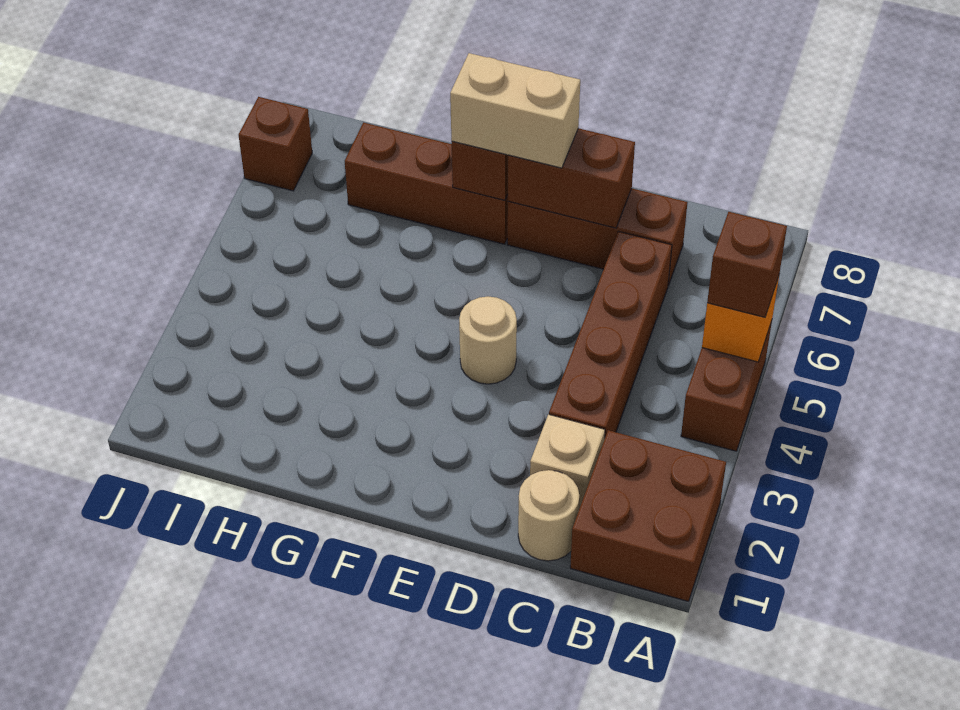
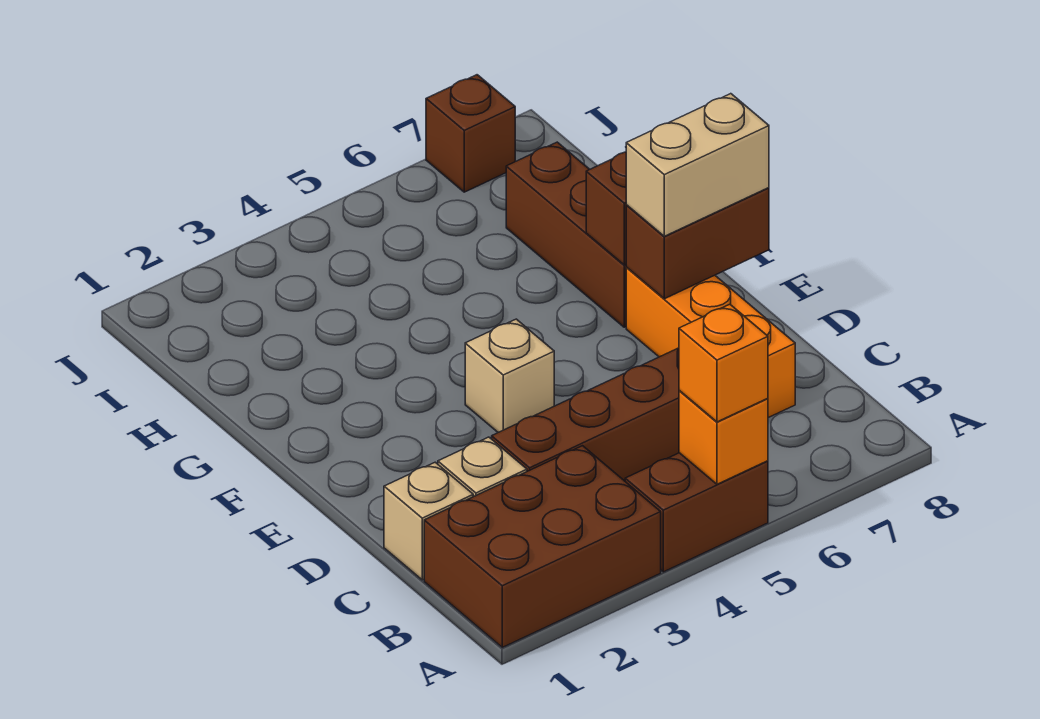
brown 2x2 brick [570,430,726,601] -> brown 2x3 brick [424,446,661,647]
brown 1x1 brick [707,212,787,317] -> orange 1x1 brick [679,304,768,422]
tan 1x1 round brick [518,470,579,561] -> tan 1x1 brick [384,462,473,580]
brown 1x3 brick [507,188,687,286] -> orange 1x3 brick [626,268,795,418]
brown 1x2 brick [508,128,635,228] -> brown 1x2 brick turned to [626,188,769,299]
tan 1x1 round brick [459,296,517,384] -> tan 1x1 brick [465,319,554,432]
tan 1x2 brick [450,53,580,168] -> tan 1x2 brick turned to [626,94,769,236]

